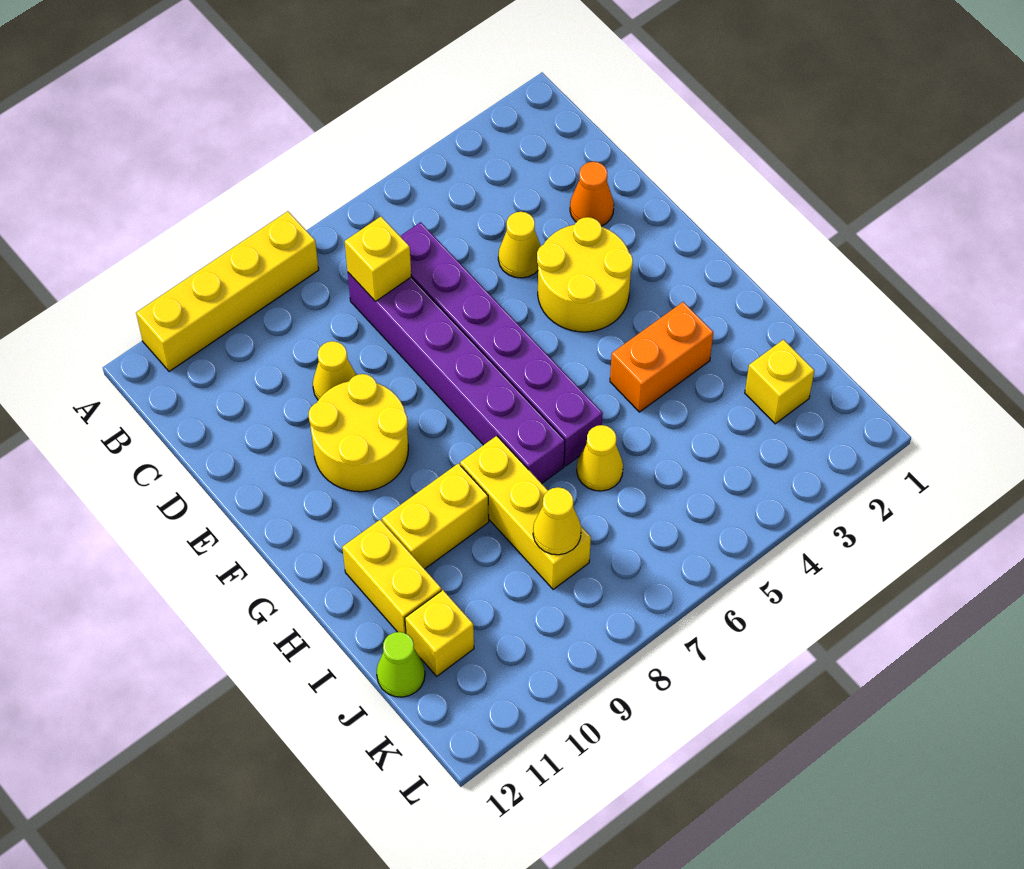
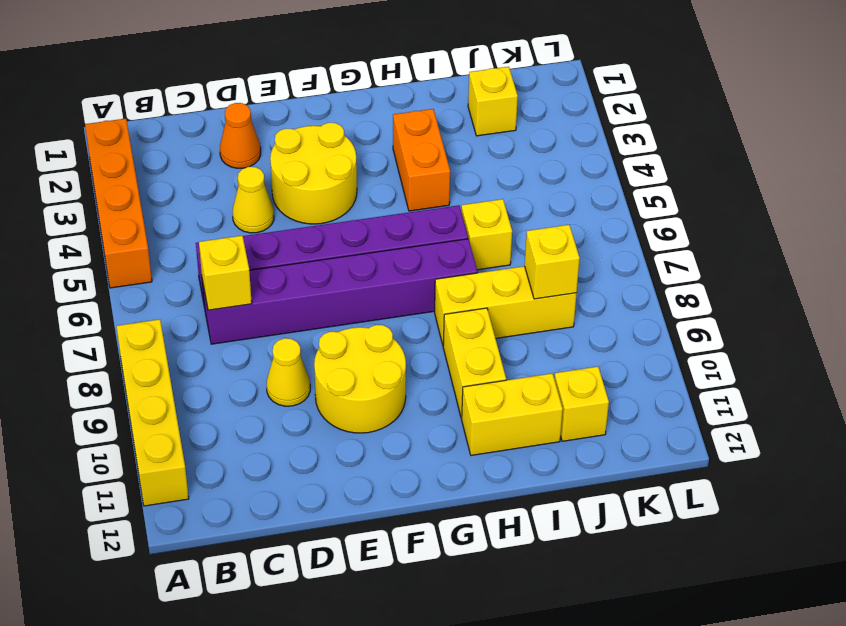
none -> orange 1x4 brick [85,119,152,288]
yellow 1x1 cone [577,425,623,491] -> yellow 1x1 brick [461,199,512,270]
yellow 1x1 cone [533,487,581,555] -> yellow 1x1 brick [525,225,580,299]
lime 1x1 cone [377,632,425,697] -> none

